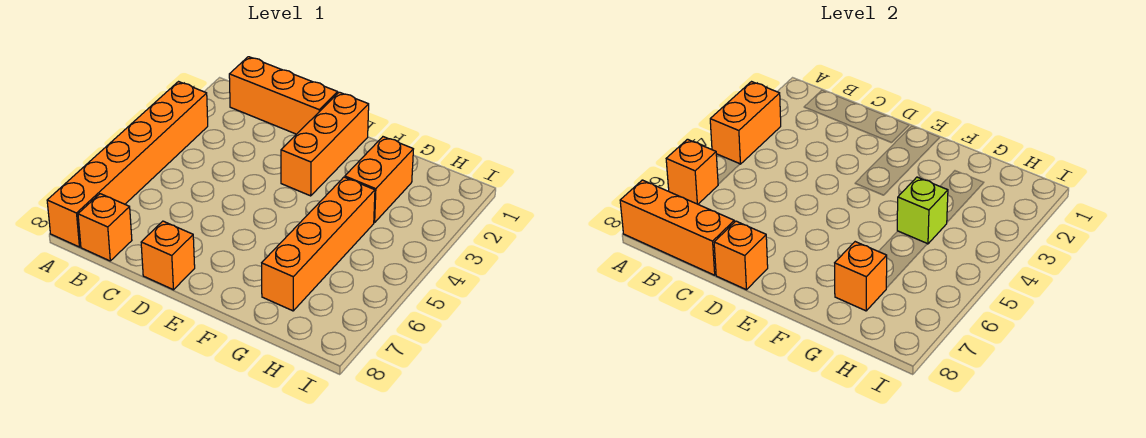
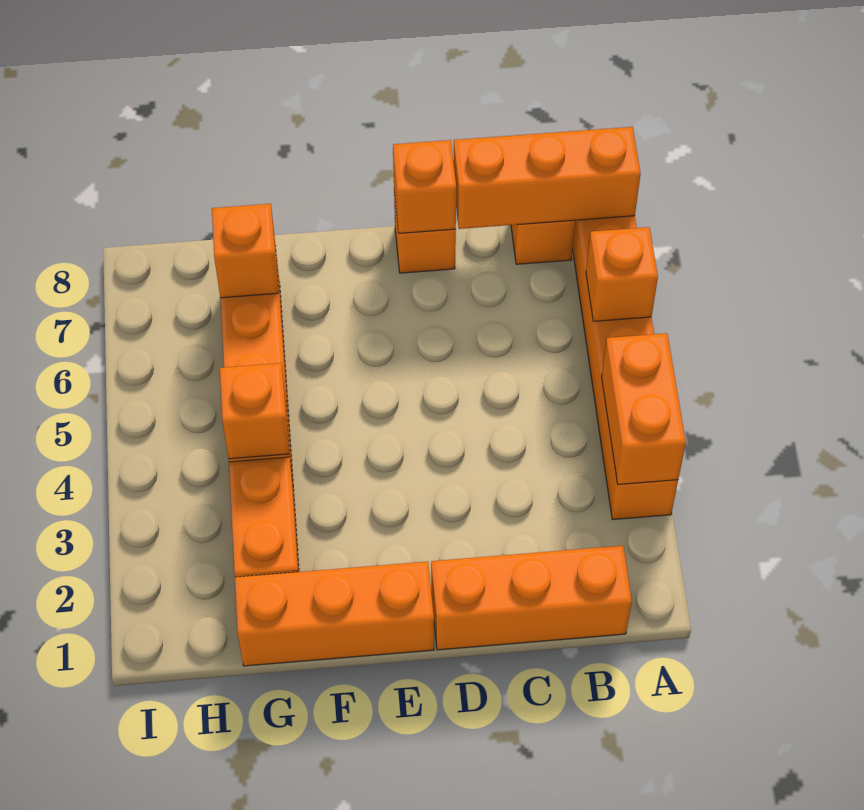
orange 1x3 brick [281,92,369,196] -> orange 1x3 brick turned to [235,561,434,666]
lime 1x1 brick [897,177,948,244] -> orange 1x1 brick [220,363,289,459]

